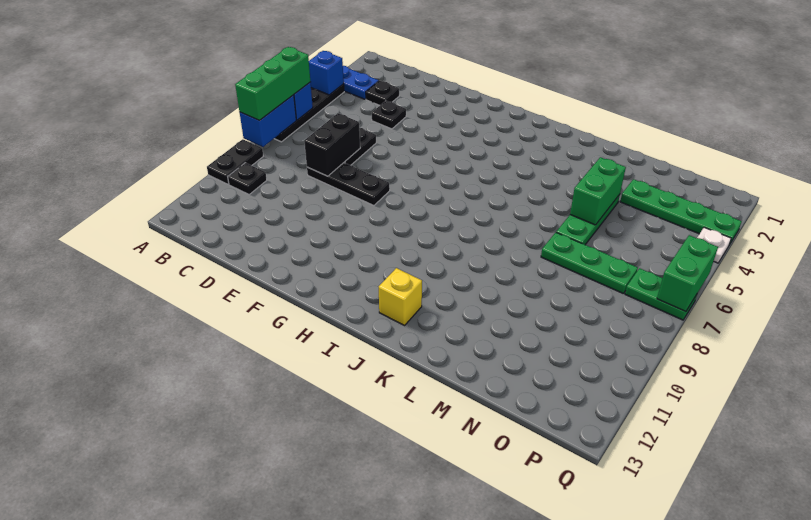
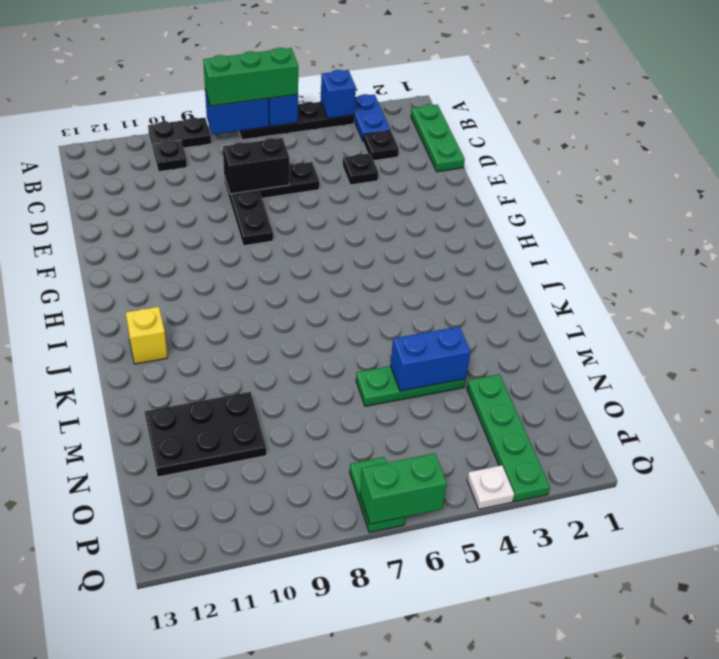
green 1x2 brick [570,157,626,225] -> blue 1x2 brick [390,327,471,391]
green 1x3 plate [541,233,638,293] -> green 1x3 plate moved to [411,105,465,172]
none -> black 2x3 plate [145,392,266,477]

